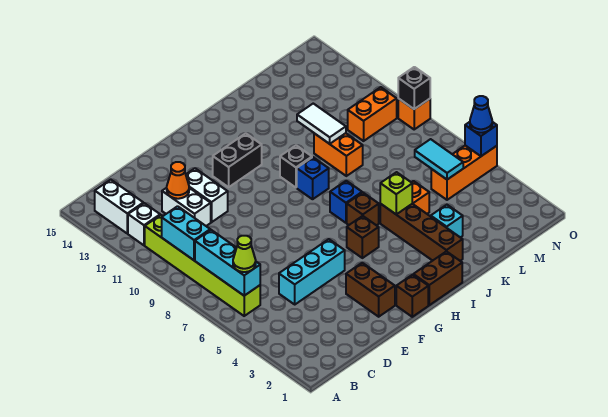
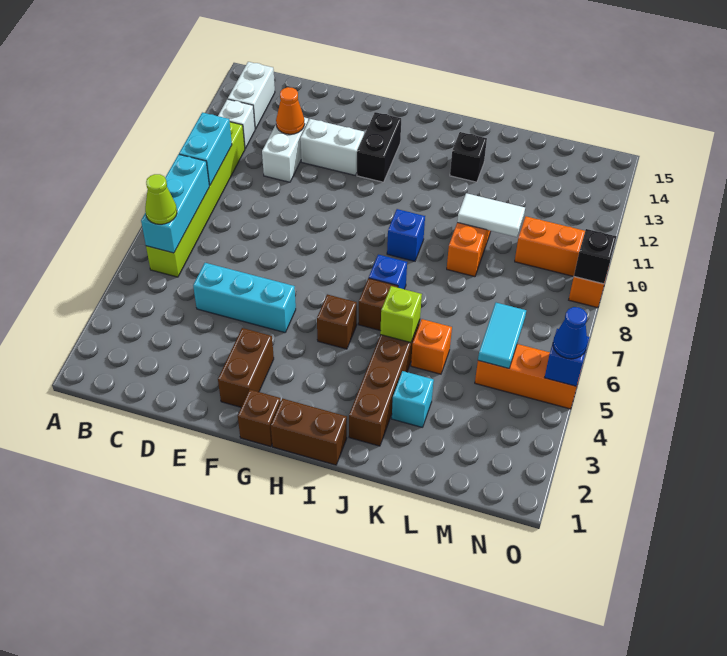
white 1x2 brick [186,168,228,222] -> white 1x2 brick turned to [300,119,364,175]
black 1x2 brick [213,133,262,187] -> black 1x2 brick turned to [357,112,401,182]
black 1x1 brick [280,145,312,187] -> black 1x1 brick moved to [450,132,487,182]
white 1x2 tile [297,104,346,144] -> white 1x2 tile turned to [457,193,525,237]

